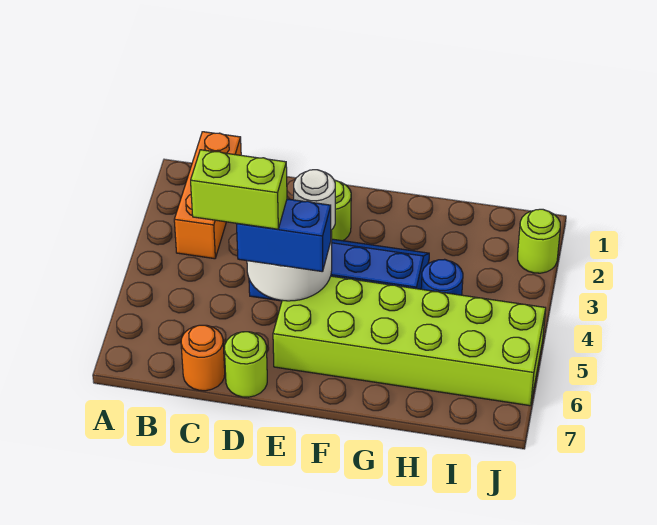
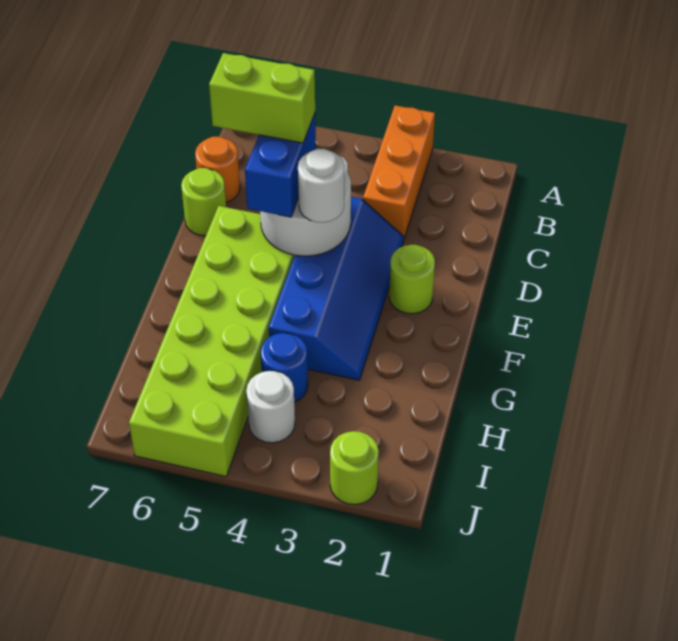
orange 1x3 brick [174,132,241,259] -> orange 1x3 brick turned to [363,105,435,241]
lime 1x2 brick [191,150,287,229] -> lime 1x2 brick turned to [209,53,315,143]
none -> white 1x1 round brick [246,371,295,443]

